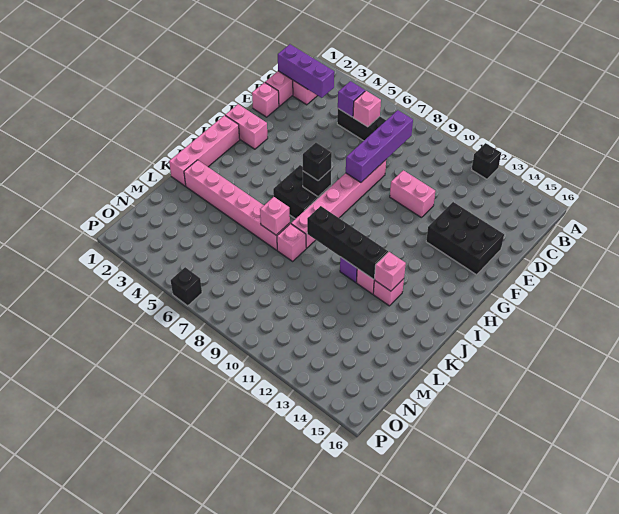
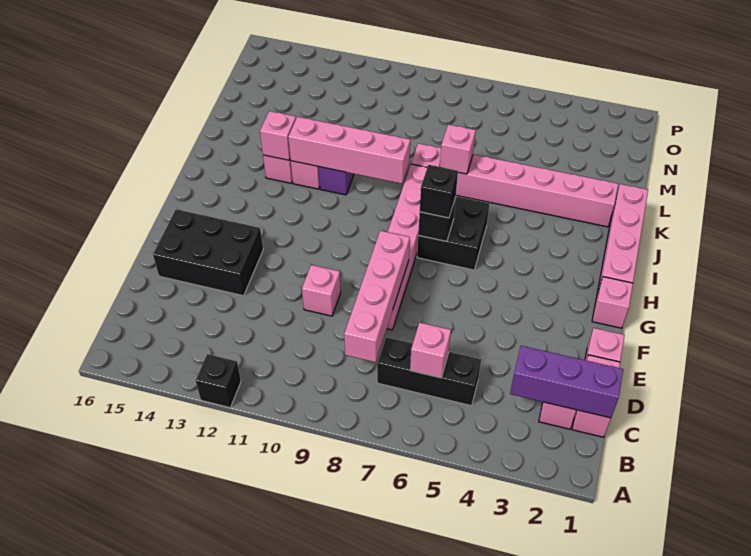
purple 1x1 brick [338,81,365,117] -> none
purple 1x4 brick [346,110,413,183] -> pink 1x4 brick [344,231,410,362]
pink 1x2 brick [390,170,435,218] -> pink 1x1 brick [302,265,341,316]
pink 1x2 brick [225,104,268,149] -> pink 1x1 brick [592,277,633,328]
black 1x4 brick [307,206,388,279] -> pink 1x4 brick [288,117,410,184]
black 1x1 brick [171,267,202,306] -> none

